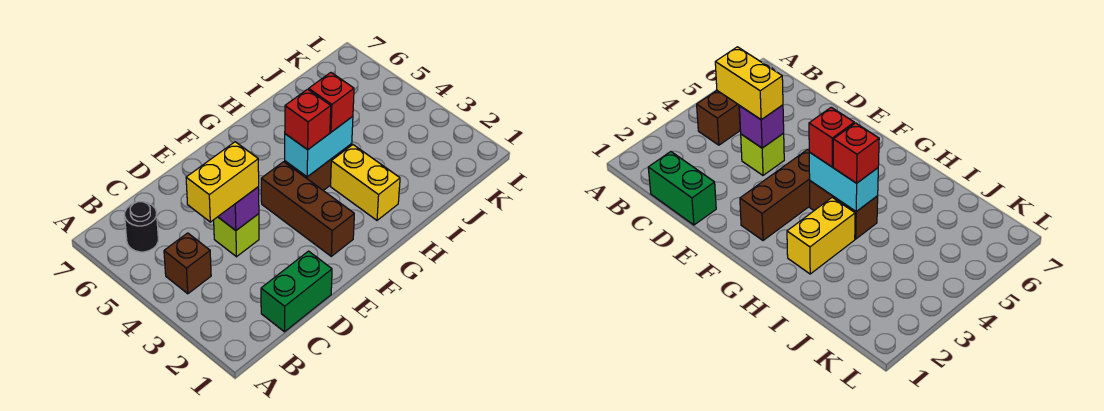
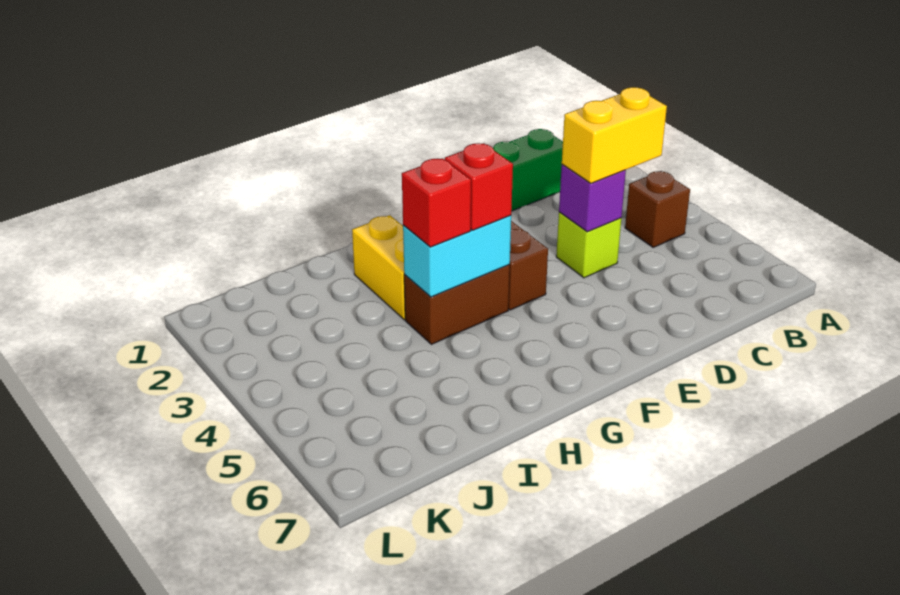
black 1x1 round brick [125,202,158,252] -> none

